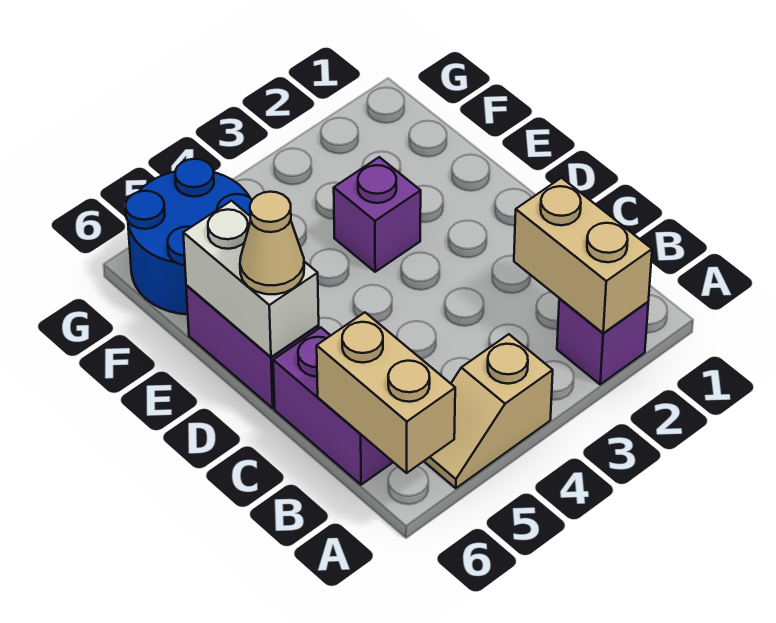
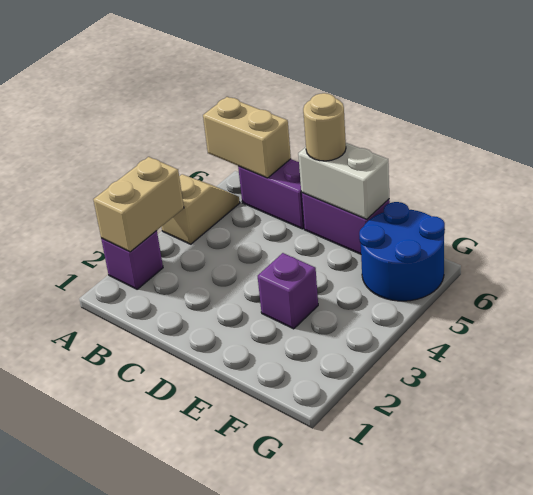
tan 1x2 brick [514,178,652,333] -> tan 1x2 brick turned to [93,157,184,252]
tan 1x1 cone [240,192,304,294] -> tan 1x1 round brick [303,93,346,161]

